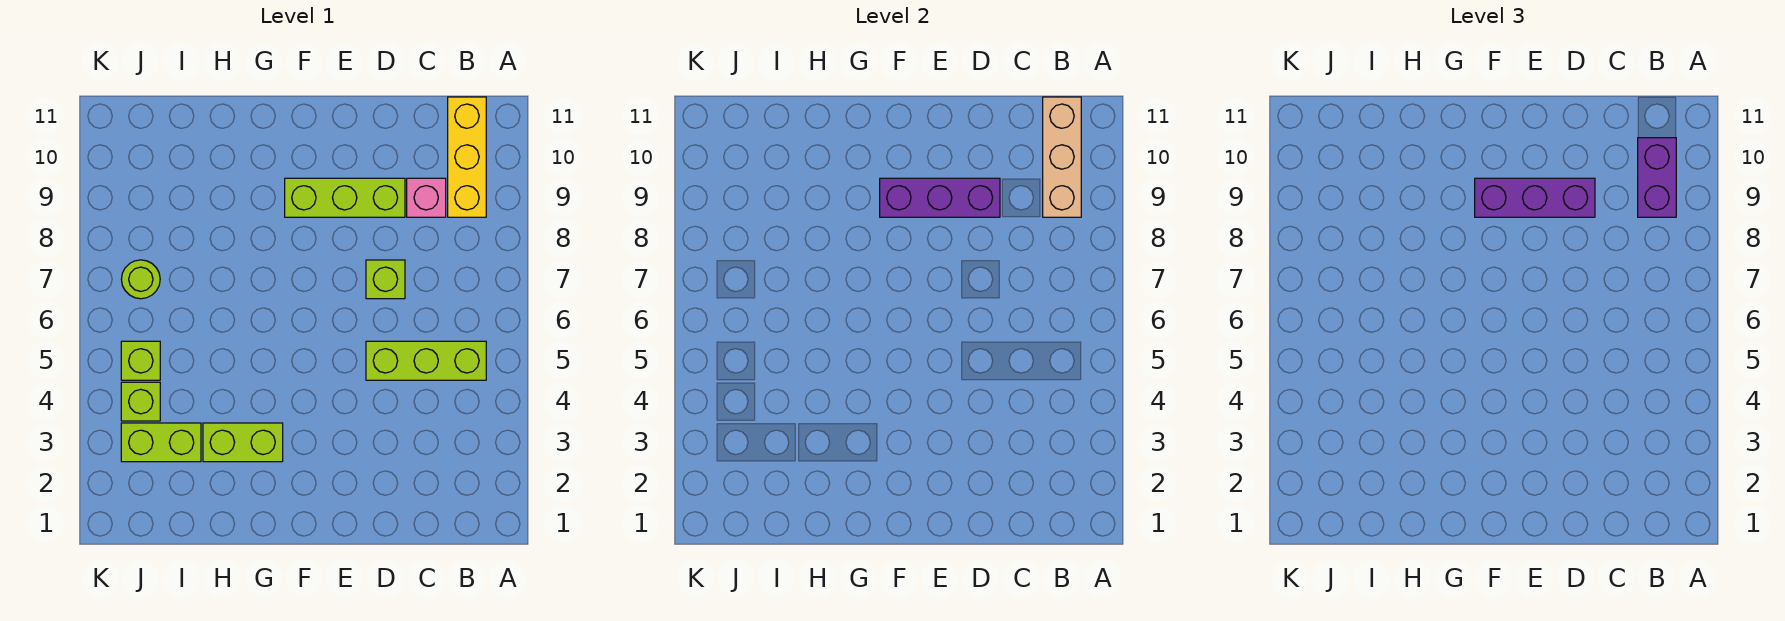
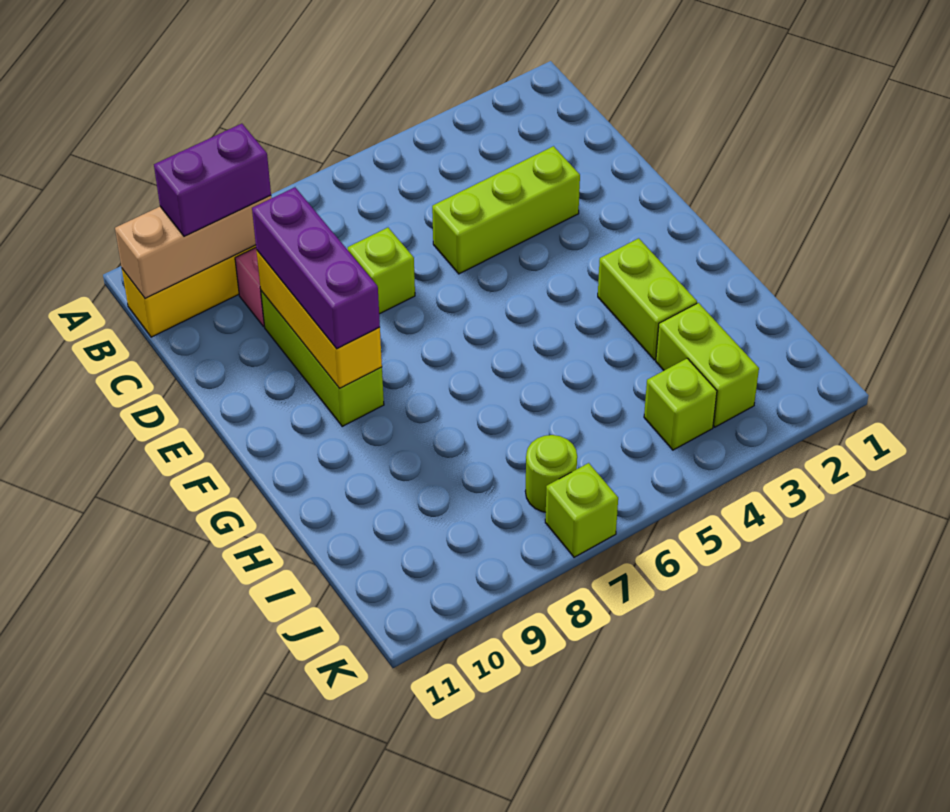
lime 1x3 brick [366,341,486,380] -> lime 1x3 brick turned to [432,146,580,274]
purple 1x3 brick [880,178,1000,217] -> yellow 1x3 brick [256,250,382,388]
lime 1x1 brick [121,341,160,380] -> lime 1x1 brick moved to [545,463,618,557]

